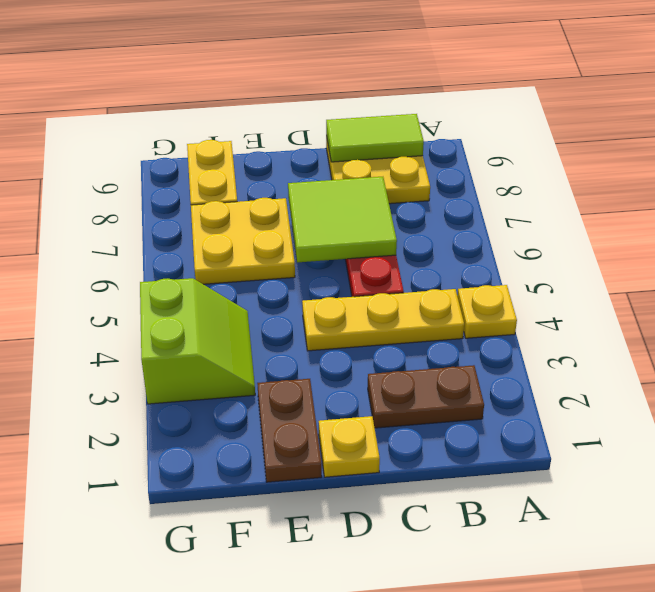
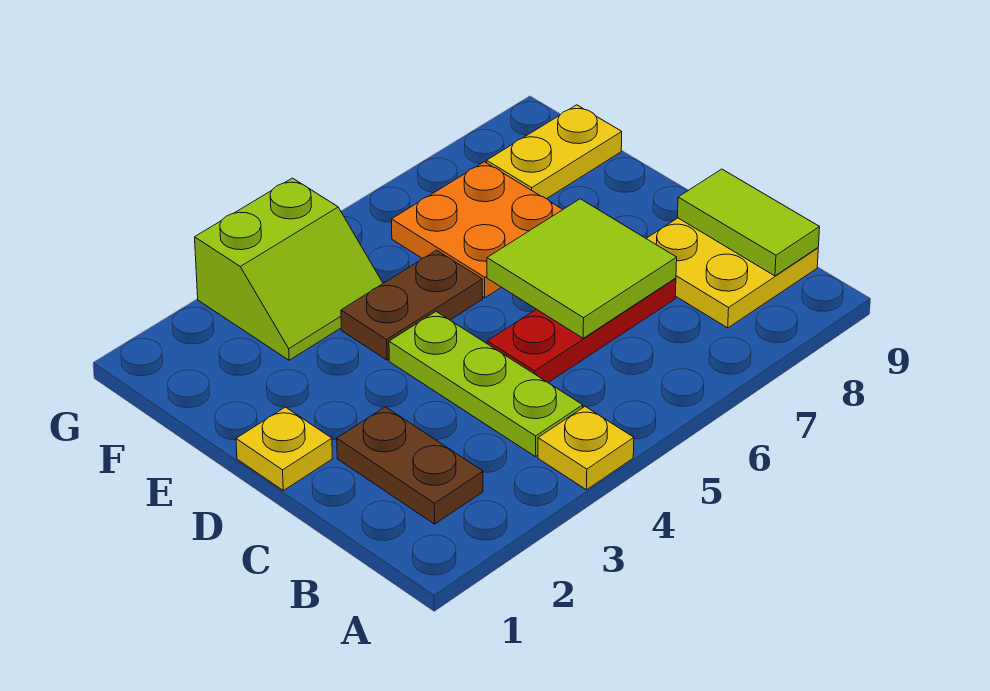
yellow 1x3 plate [302,289,464,351] -> lime 1x3 plate [389,312,583,457]
brown 1x2 plate [257,379,322,482] -> brown 1x2 plate moved to [341,250,483,360]
yellow 2x2 plate [191,198,295,284] -> orange 2x2 plate [392,162,563,298]

